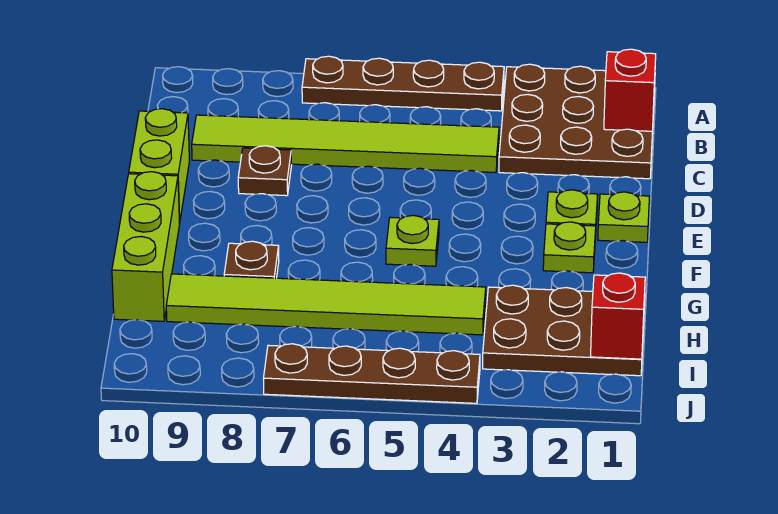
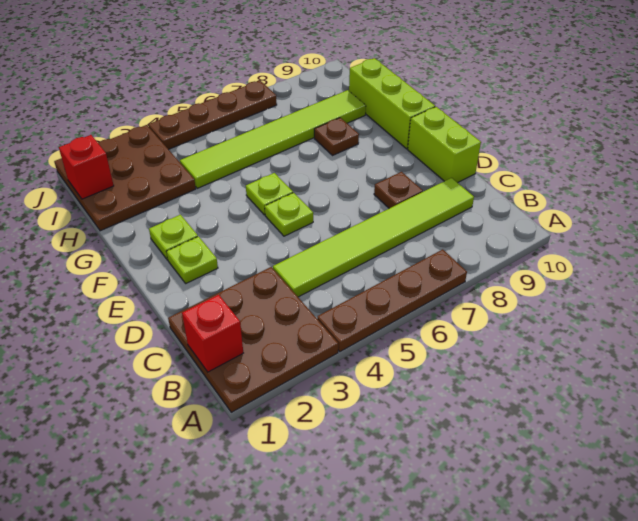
lime 1x1 plate [598,192,649,242] -> lime 1x1 plate moved to [265,193,313,236]
brown 2x3 plate [483,285,645,376] -> brown 3x3 plate [54,125,196,231]

